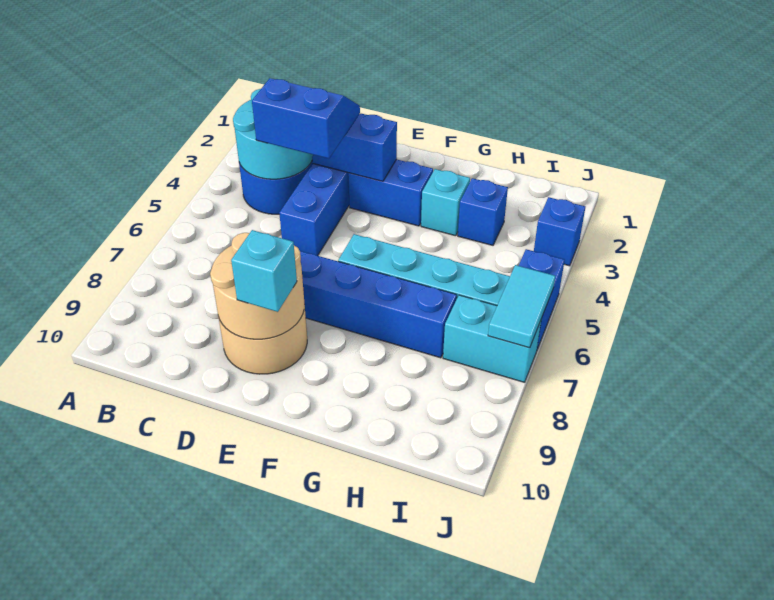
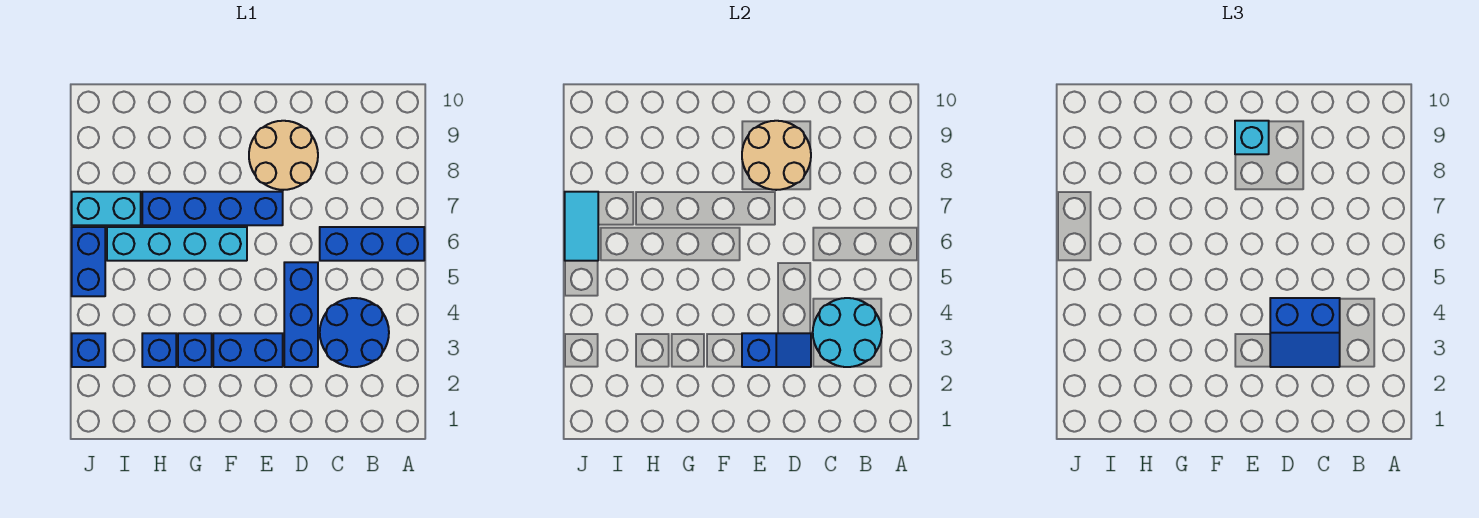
none -> blue 1x3 brick [320,227,424,261]
cyan 1x1 brick [421,169,470,236] -> blue 1x1 brick [178,333,212,367]

